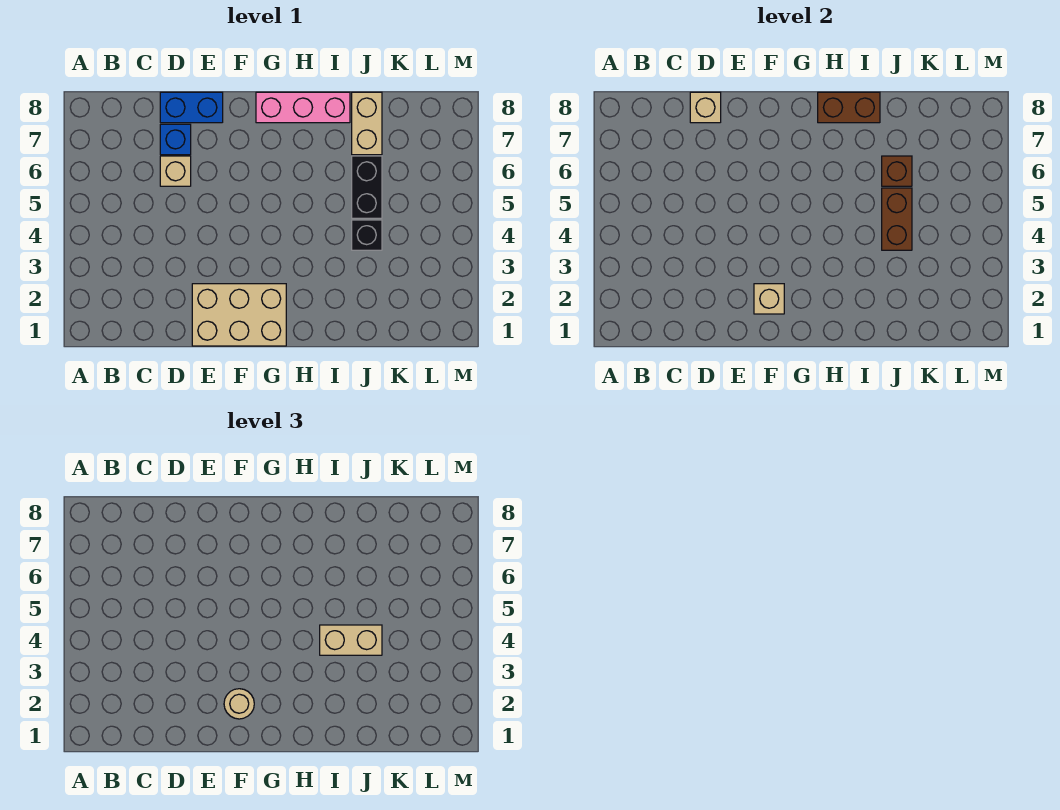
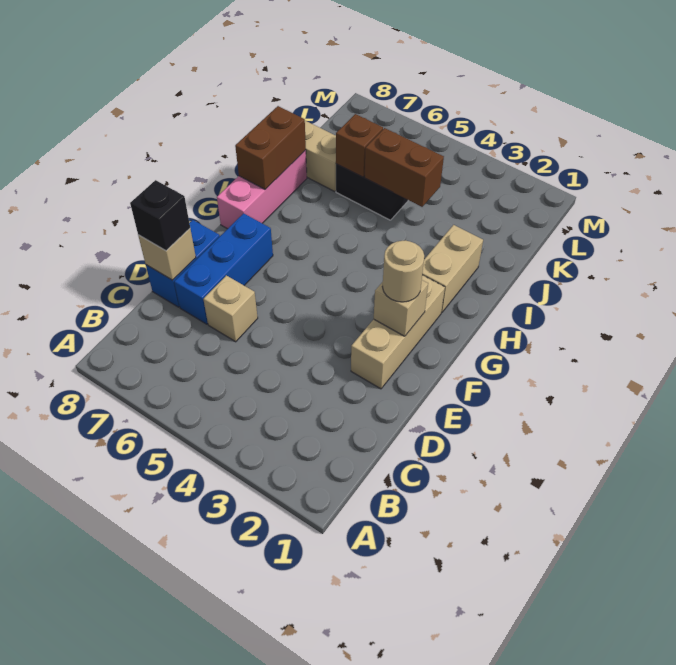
blue 1x1 brick [160,124,191,155] -> blue 1x3 brick [174,213,273,324]
tan 2x3 brick [192,284,286,346] -> tan 1x3 brick [351,275,445,389]
tan 1x2 brick [320,625,382,655] -> tan 1x2 brick moved to [422,225,483,312]
black 1x1 brick [352,220,382,250] -> black 1x1 brick moved to [130,180,190,251]

